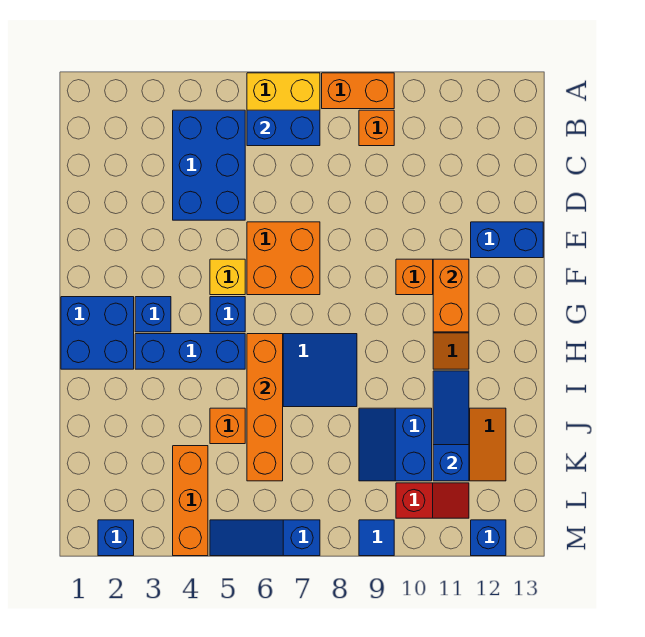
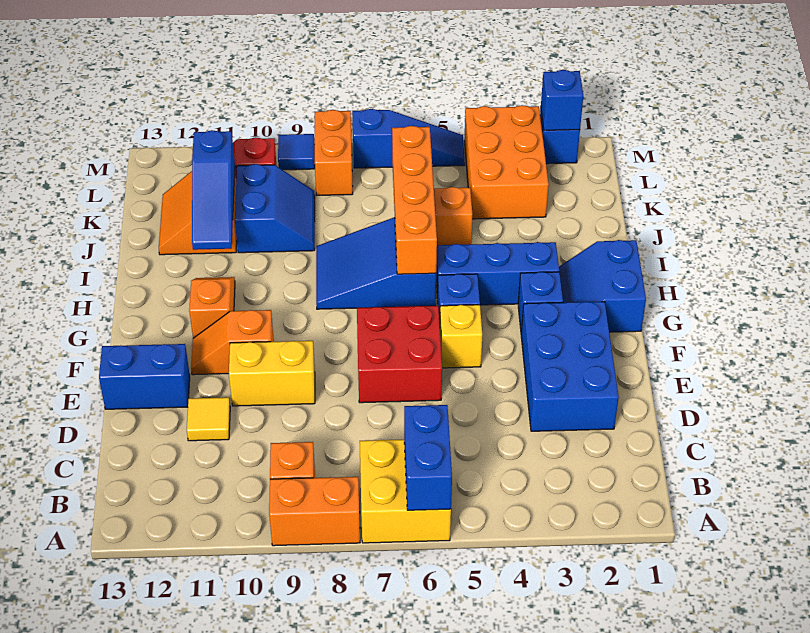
blue 2x3 brick [173,110,245,220] -> blue 2x3 brick moved to [521,302,619,431]
blue 1x2 brick [247,110,320,146] -> blue 1x2 brick turned to [404,405,452,510]
none -> yellow 1x1 tile [187,397,230,441]
orange 2x2 brick [247,222,320,295] -> red 2x2 brick [357,306,442,403]
none -> yellow 1x2 brick [229,341,315,406]
orange 1x2 brick [433,259,469,332] -> orange 1x2 brick moved to [315,110,353,195]
blue 2x2 brick [61,297,134,369] -> blue 2x2 slope [559,240,646,332]
orange 1x3 brick [173,446,208,556] -> orange 2x3 brick [464,105,549,219]
blue 1x1 brick [471,520,506,556] -> blue 1x1 brick moved to [541,70,583,130]

